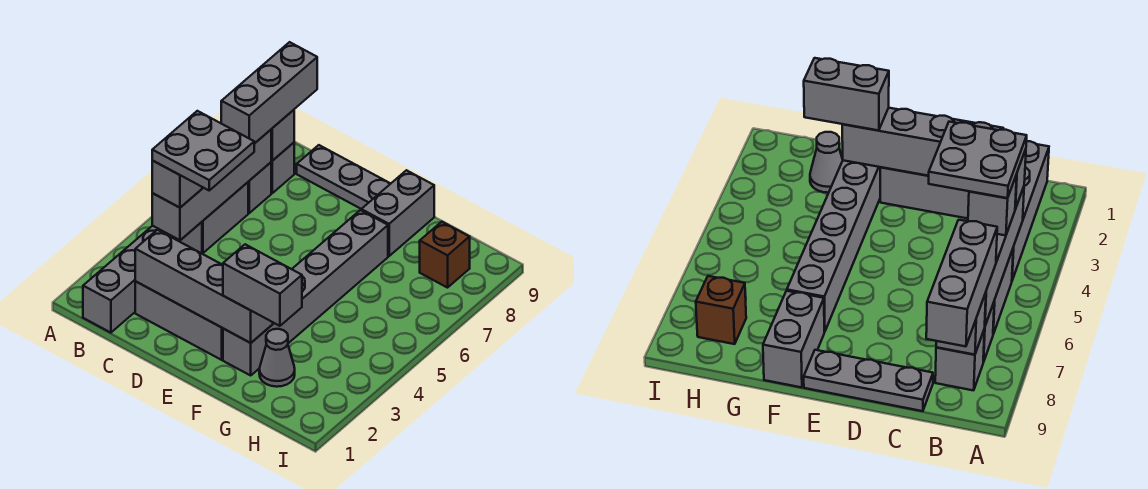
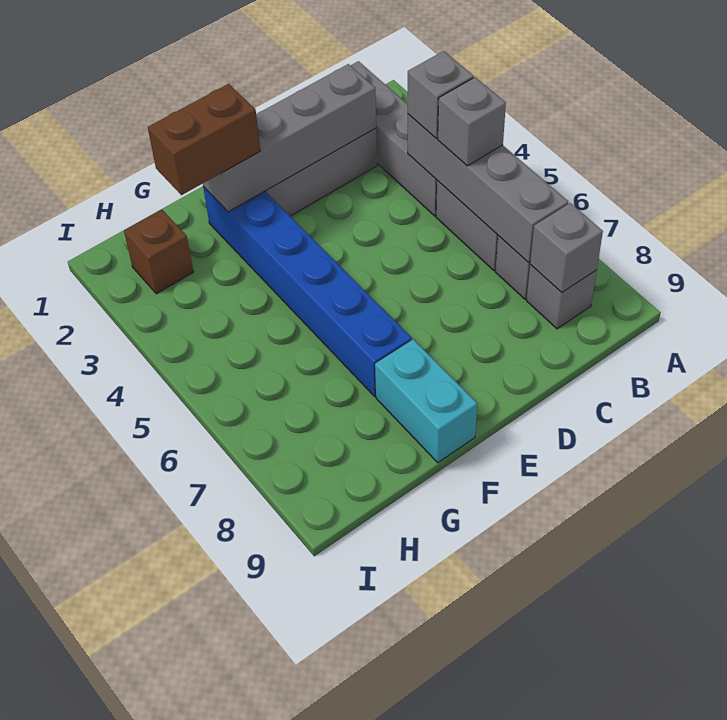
grey 2x2 plate [152,111,254,190] -> none
grey 1x3 brick [221,42,317,144] -> none
grey 1x3 plate [297,145,391,209] -> none
grey 1x6 brick [223,210,388,375] -> blue 1x6 brick [203,187,412,396]
grey 1x2 brick [223,244,302,326] -> brown 1x2 brick [148,84,260,195]
grey 1x2 brick [361,170,434,256] -> cyan 1x2 brick [375,339,477,463]
grey 1x1 cone [259,329,295,387] -> none
brown 1x1 brick [420,222,470,288] -> brown 1x1 brick moved to [124,210,193,294]

